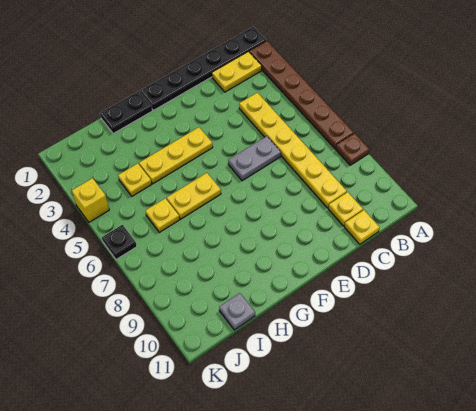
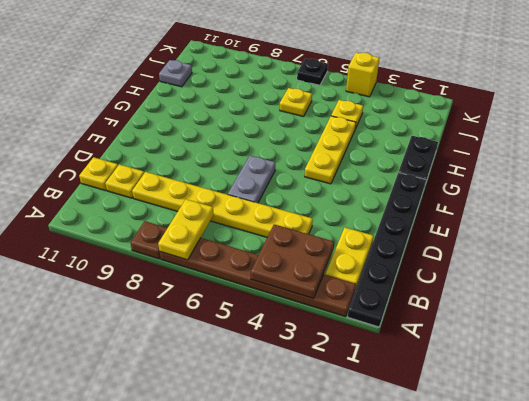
none -> brown 2x2 plate [251,224,334,298]
yellow 1x2 plate [167,173,221,219] -> yellow 1x2 plate moved to [158,199,214,260]

